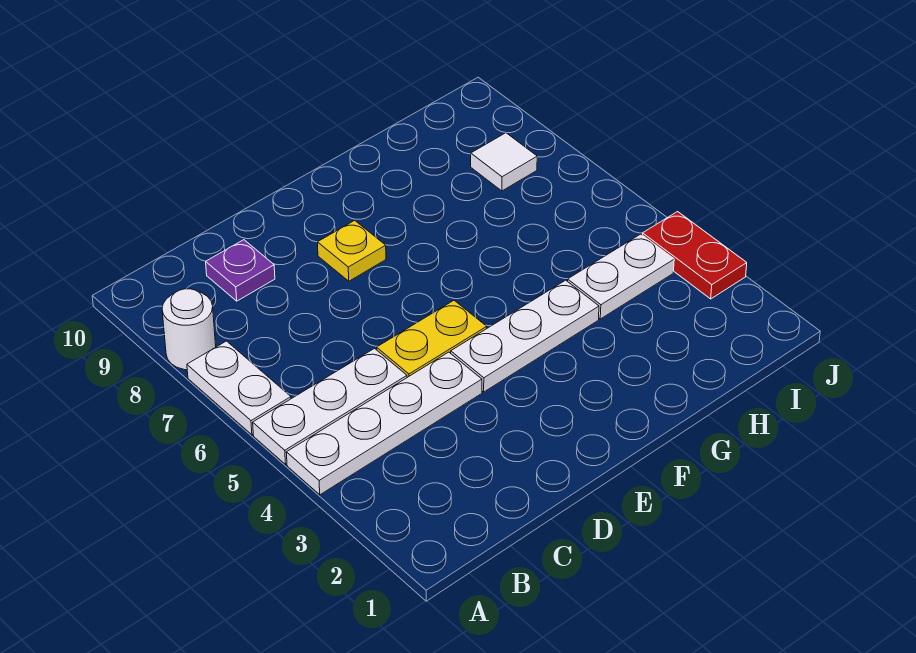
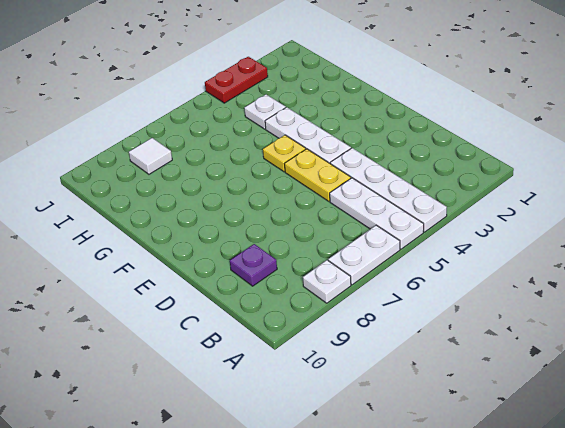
white 1x1 round brick [162,289,216,370] -> white 1x1 plate [303,260,351,303]
yellow 1x1 plate [317,220,386,281] -> yellow 1x1 plate moved to [263,135,306,172]
white 1x2 plate [568,234,674,319] -> white 1x1 plate [244,95,286,129]

